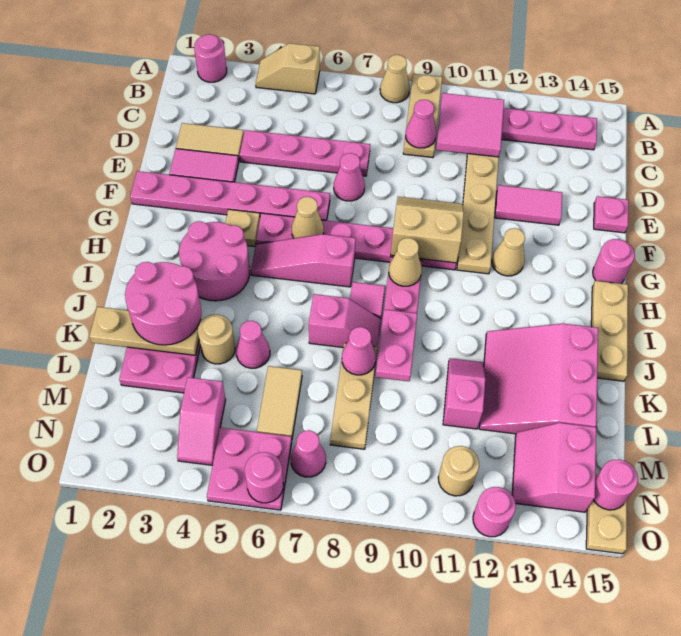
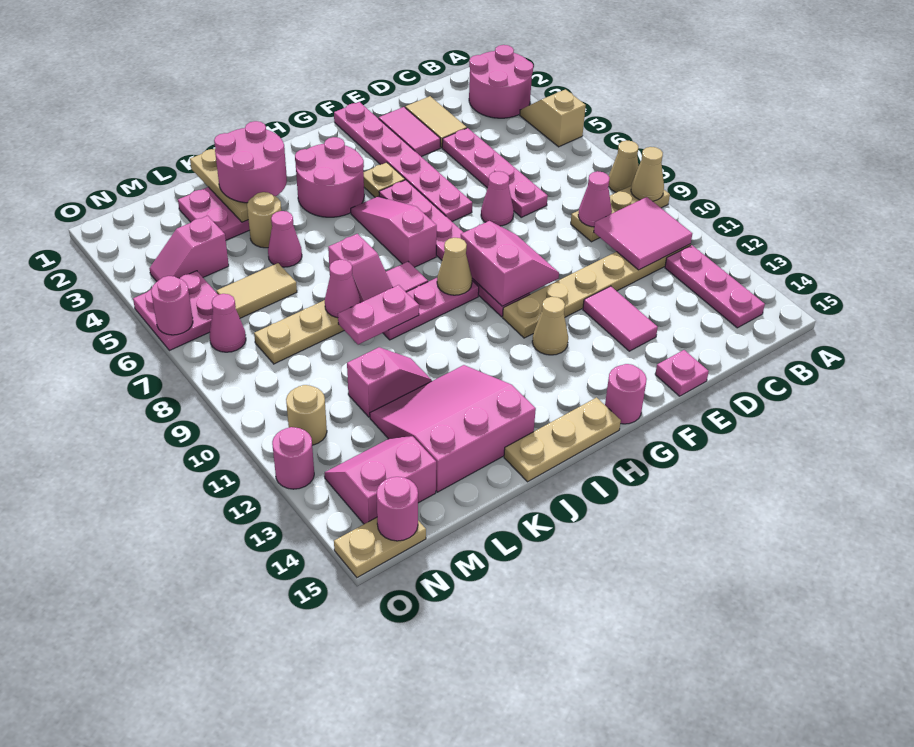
pink 1x1 round brick [194,34,227,82] -> pink 2x2 round brick [469,45,533,118]
tan 2x2 slope [391,197,464,263] -> pink 2x2 slope [461,221,559,306]
tan 1x1 cone [292,197,324,238] -> tan 1x1 cone moved to [631,147,664,201]

